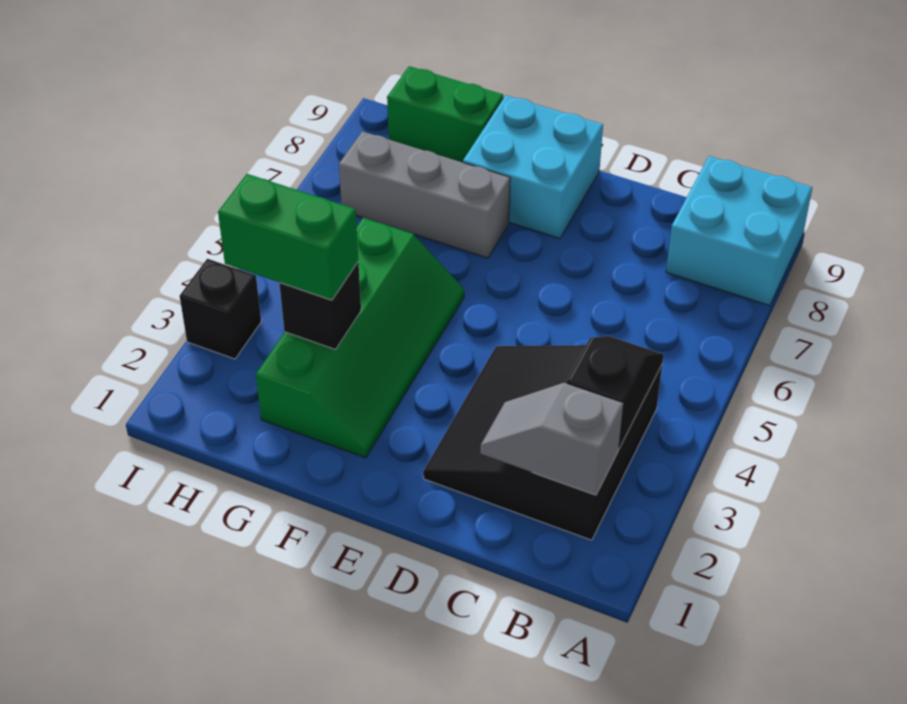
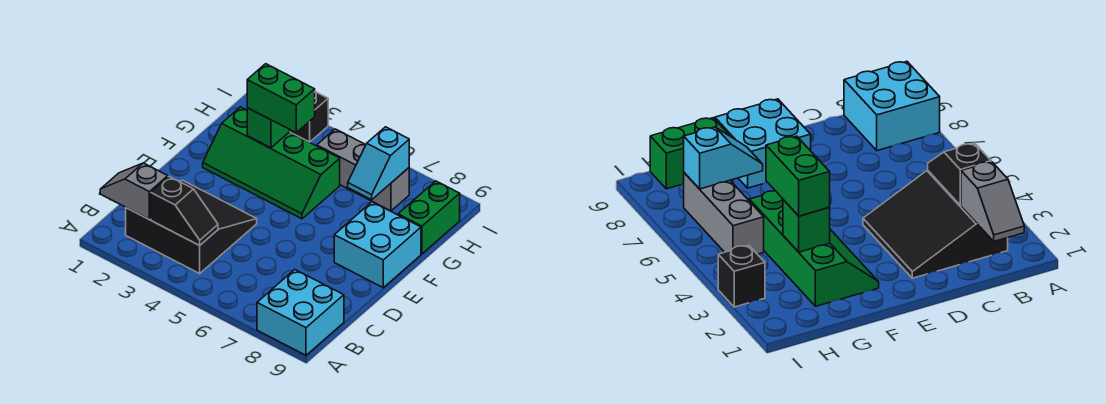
grey 1x2 slope [480,383,623,495] -> grey 1x2 slope turned to [100,163,168,219]
grey 1x3 brick [339,131,510,258] -> grey 1x3 brick turned to [317,129,409,211]
black 1x1 brick [279,262,361,349] -> green 1x1 brick [247,108,290,148]
green 1x2 brick [218,174,358,300] -> green 1x2 brick turned to [247,64,315,132]
none -> cyan 1x2 slope [348,127,409,200]

